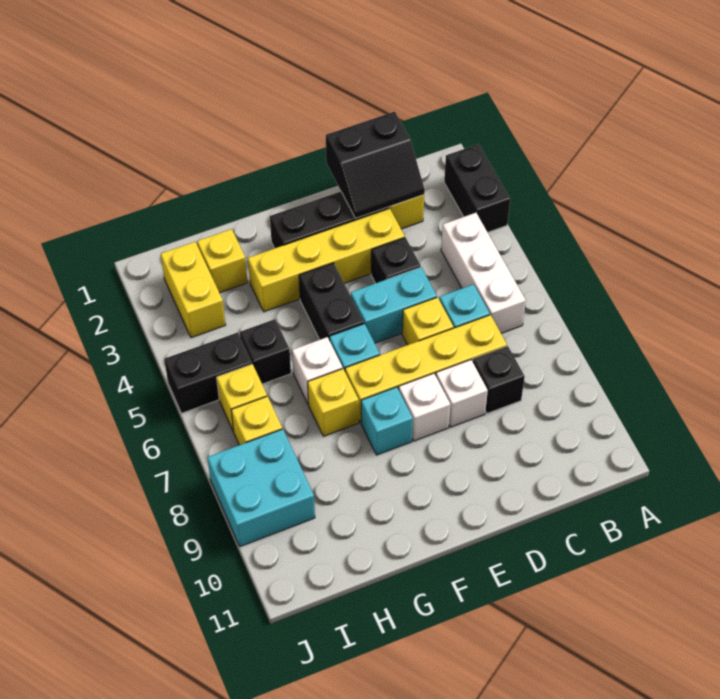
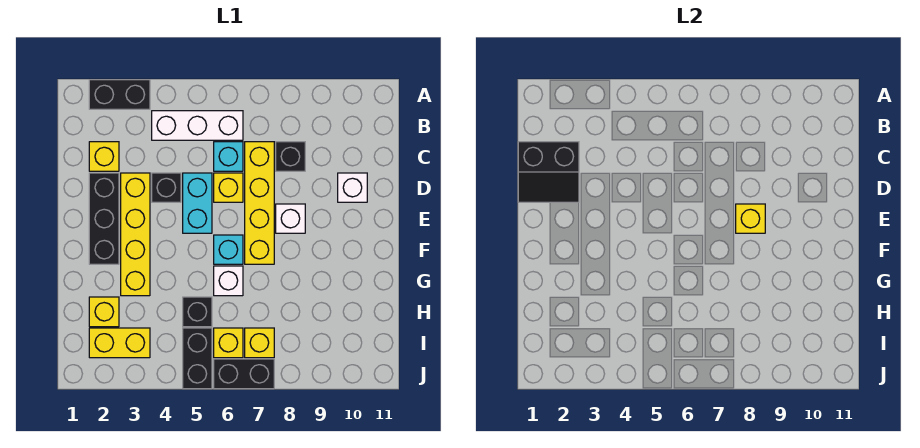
black 2x2 slope [326,112,425,218] -> black 2x2 slope turned to [518,142,579,202]
white 1x1 brick [436,360,488,427] -> white 1x1 brick moved to [338,173,367,202]
black 1x2 brick [299,263,364,340] -> black 1x2 brick moved to [214,359,274,389]
cyan 1x1 brick [361,387,413,455] -> none
yellow 1x1 brick [308,369,359,436] -> yellow 1x1 brick moved to [736,204,765,233]
cyan 2x2 brick [207,429,315,546] -> none

